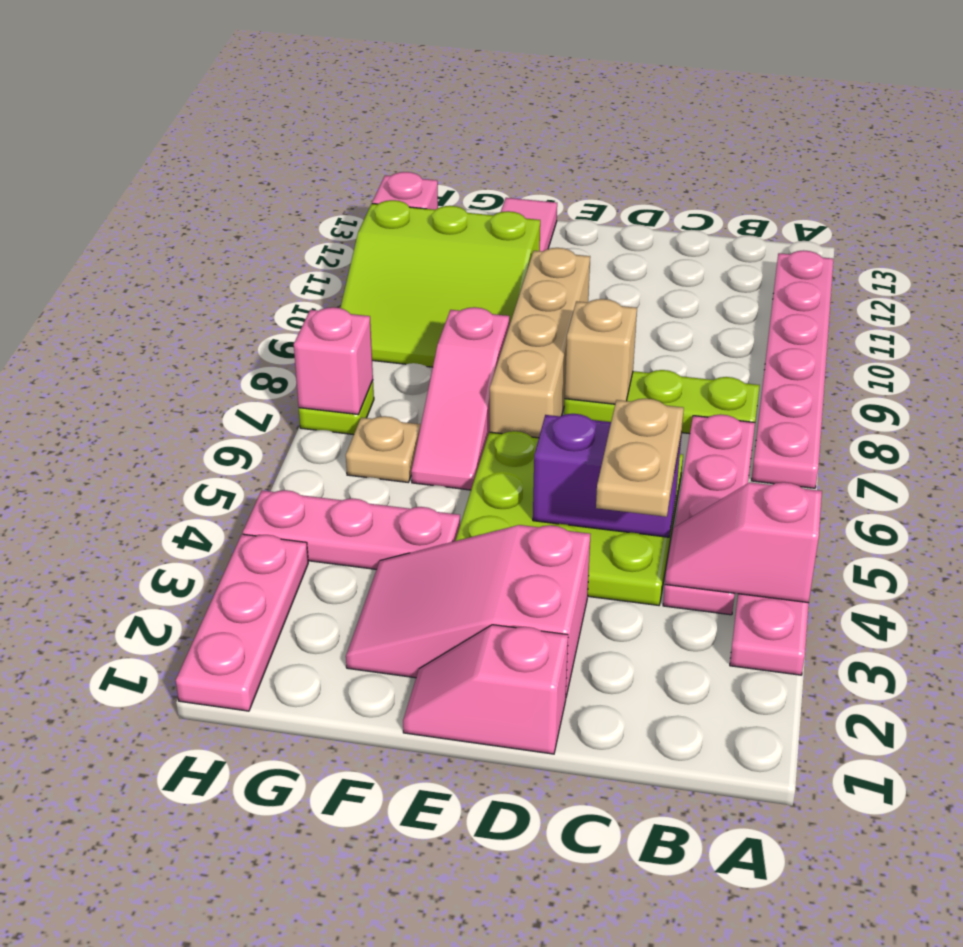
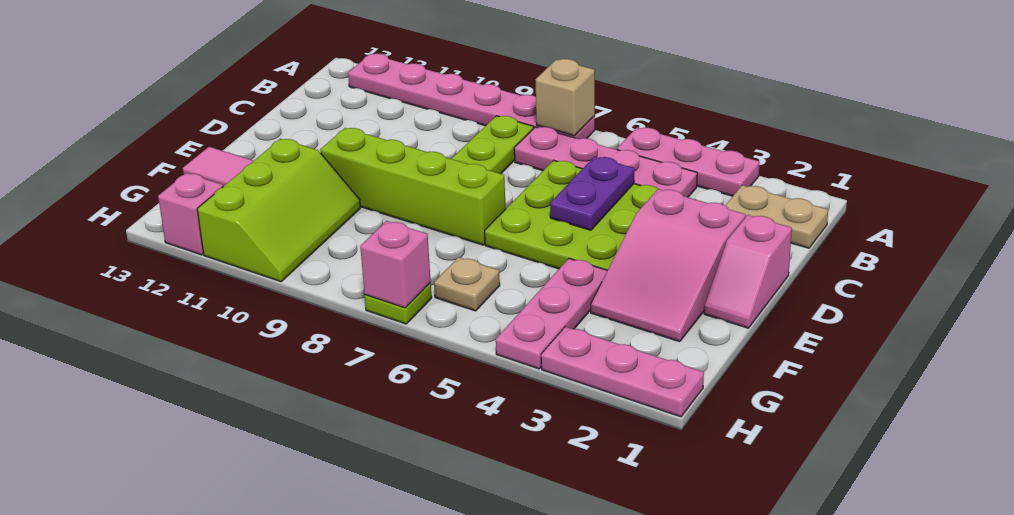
pink 1x2 slope [665,482,822,603] -> none
tan 1x2 plate [596,399,684,517] -> tan 1x2 plate moved to [725,185,828,248]
purple 1x2 brick [533,414,682,537] -> purple 1x2 plate [550,157,634,230]
tan 1x1 brick [565,299,637,404] -> tan 1x1 brick moved to [536,59,595,136]
tan 1x4 brick [490,248,590,438] -> lime 1x4 brick [320,128,506,245]
pink 1x3 slope [411,307,509,490] -> none
lime 3x3 slope [340,200,540,367] -> lime 2x3 slope [197,139,361,282]

